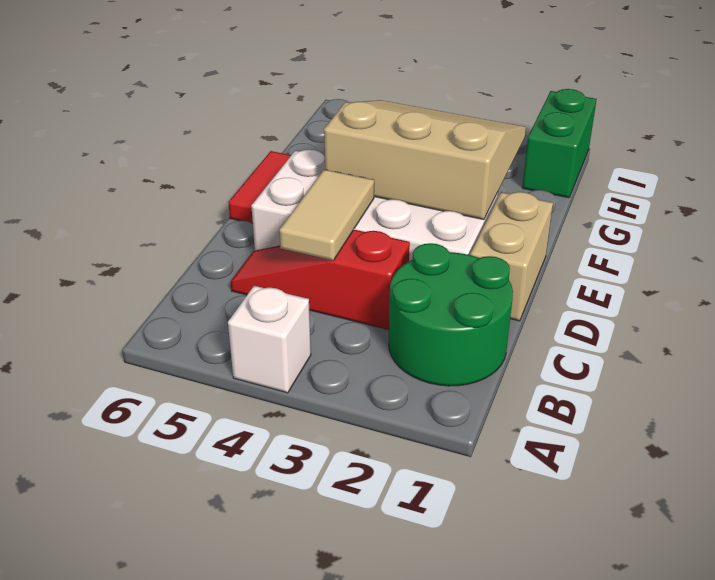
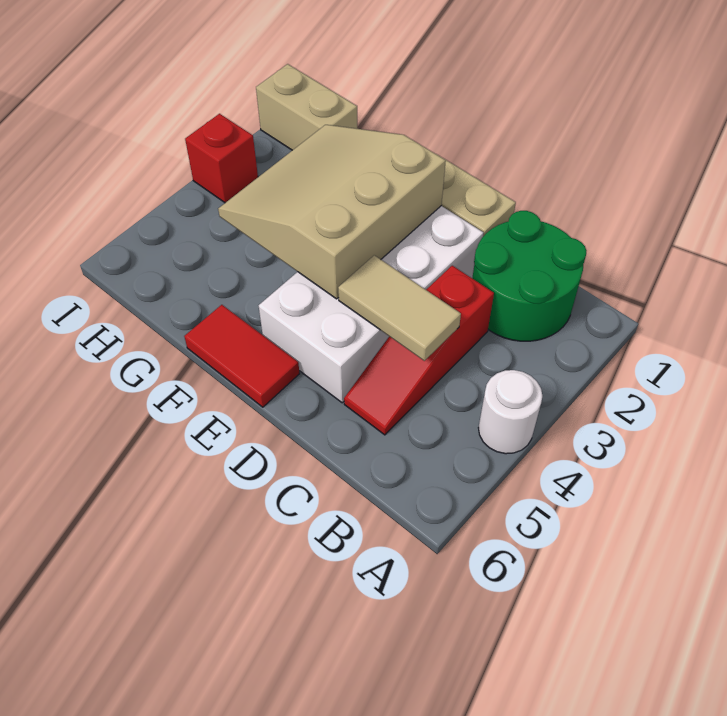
white 1x1 brick [228,286,311,393] -> white 1x1 round brick [478,370,542,454]
green 1x2 brick [522,89,597,198] -> tan 1x2 brick [256,64,357,150]
none -> red 1x1 brick [185,114,258,203]

